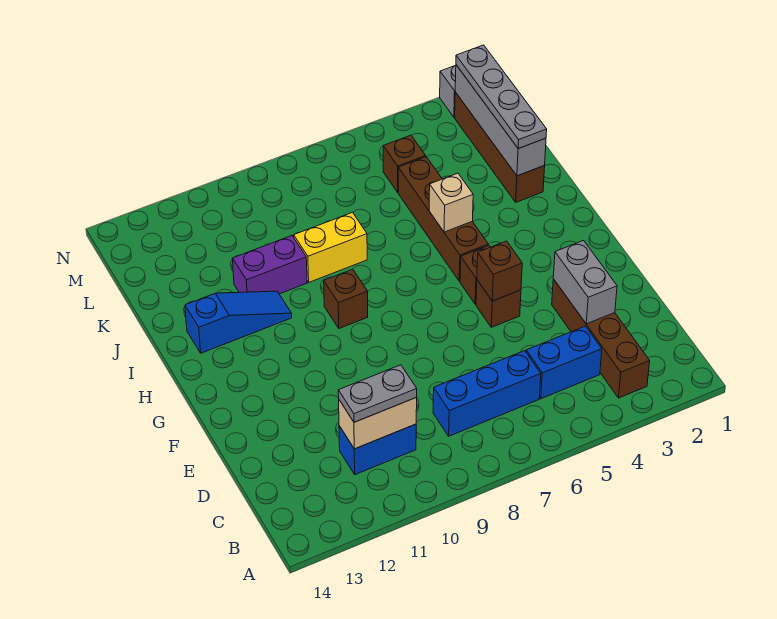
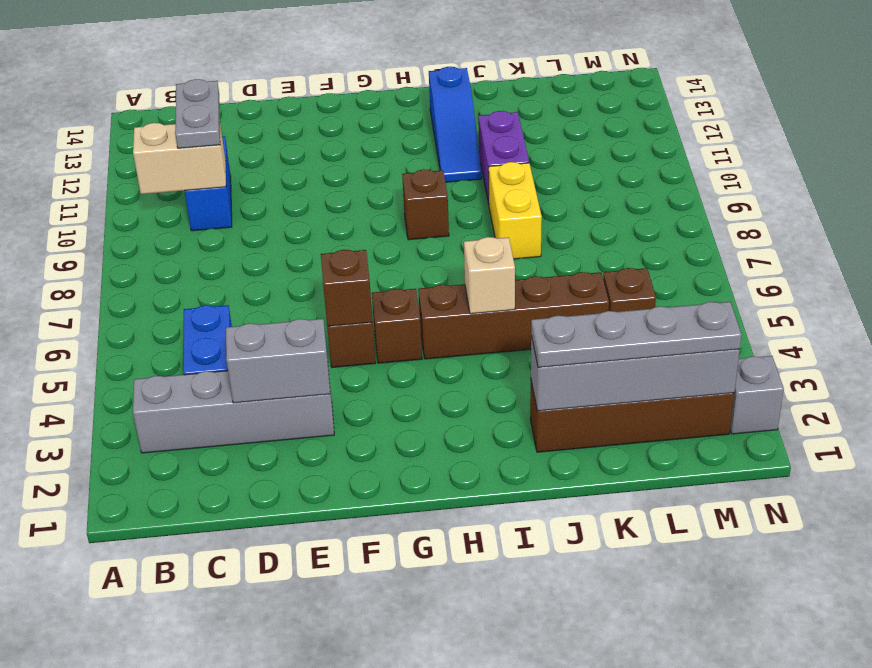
brown 1x4 brick [552,279,650,398] -> grey 1x4 brick [133,369,334,453]
blue 1x3 brick [433,351,541,436] -> none
tan 1x2 brick [339,398,417,449] -> tan 1x2 brick turned to [133,123,226,194]

